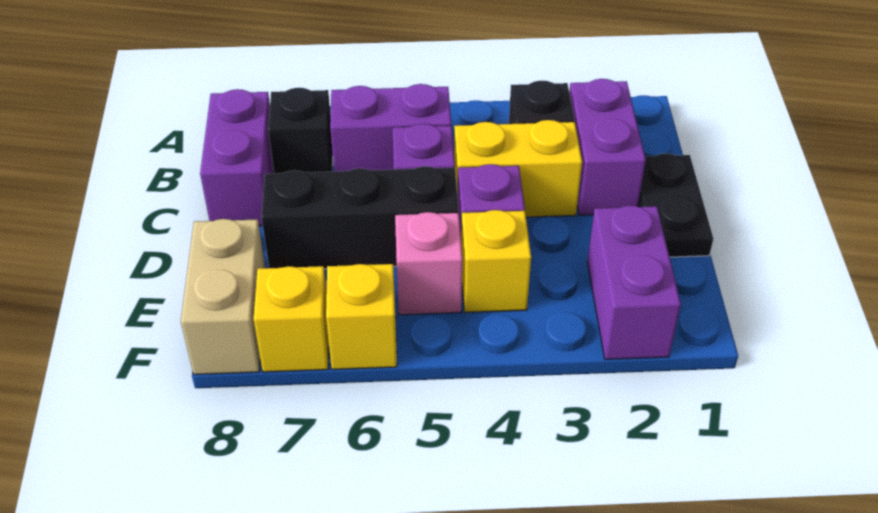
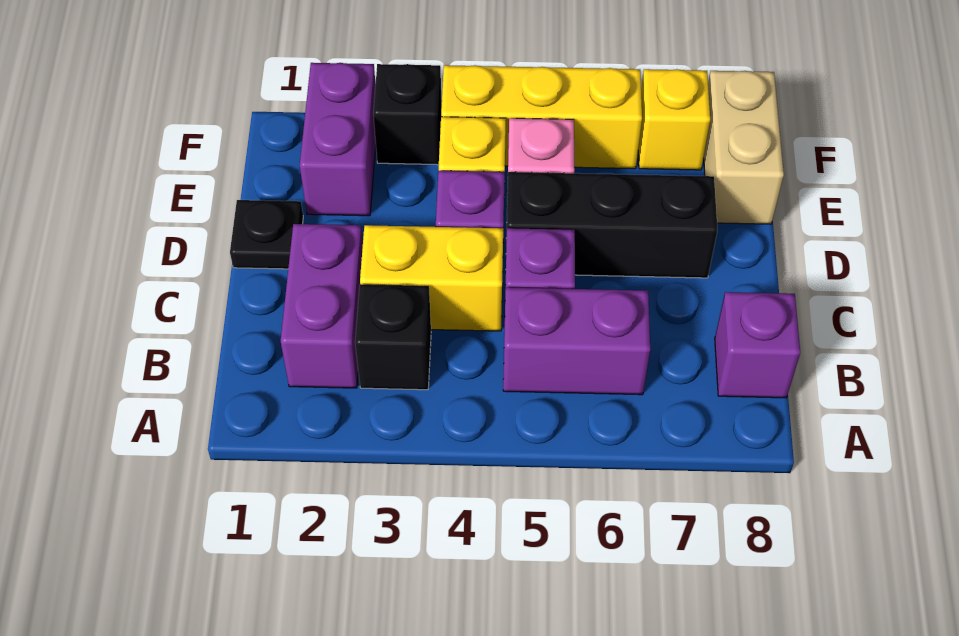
black 1x1 brick [268,88,333,173] -> black 1x1 brick moved to [373,64,442,165]
purple 1x2 brick [200,89,274,226] -> purple 1x1 brick [715,292,800,398]
black 1x2 plate [638,153,713,257] -> black 1x1 plate [230,200,303,269]
yellow 1x1 brick [326,264,397,369] -> yellow 1x3 brick [441,65,642,169]

